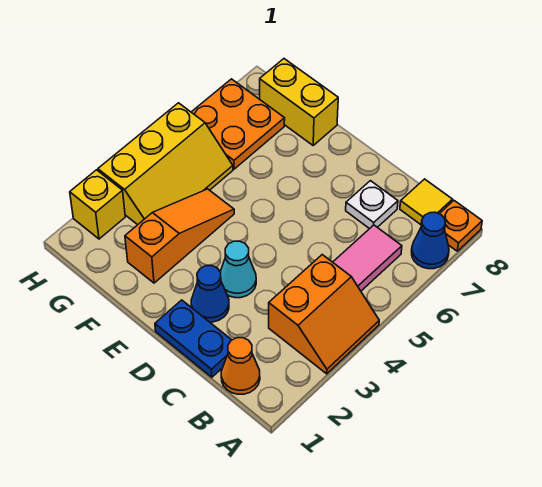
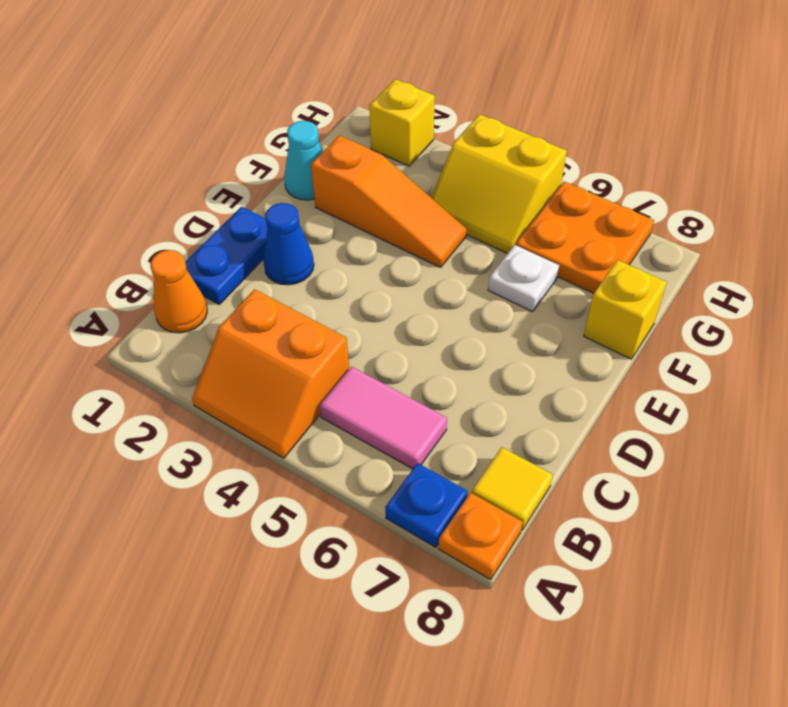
blue 1x1 cone [411,212,449,269] -> blue 1x1 plate [385,463,468,547]
white 1x1 plate [346,181,398,229] -> white 1x1 plate moved to [488,245,559,312]
cyan 1x1 cone [220,241,256,298] -> cyan 1x1 cone moved to [284,121,323,200]
yellow 1x2 brick [260,59,338,145] -> yellow 1x1 brick [584,260,667,359]
yellow 2x3 slope [98,103,233,225] -> yellow 2x2 slope [431,114,567,254]

